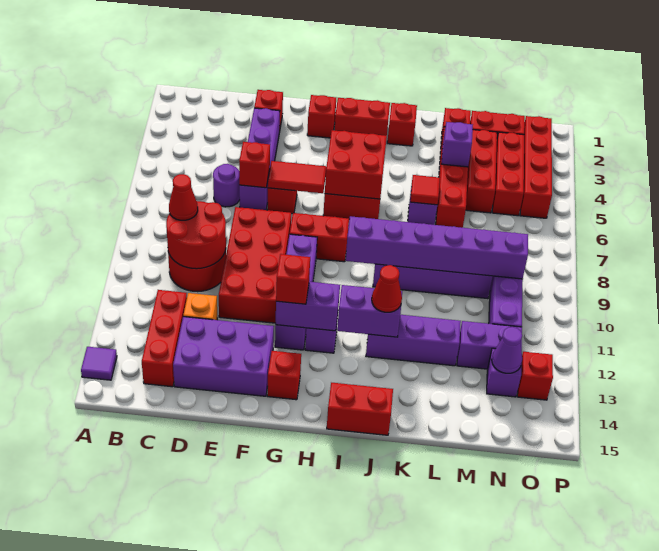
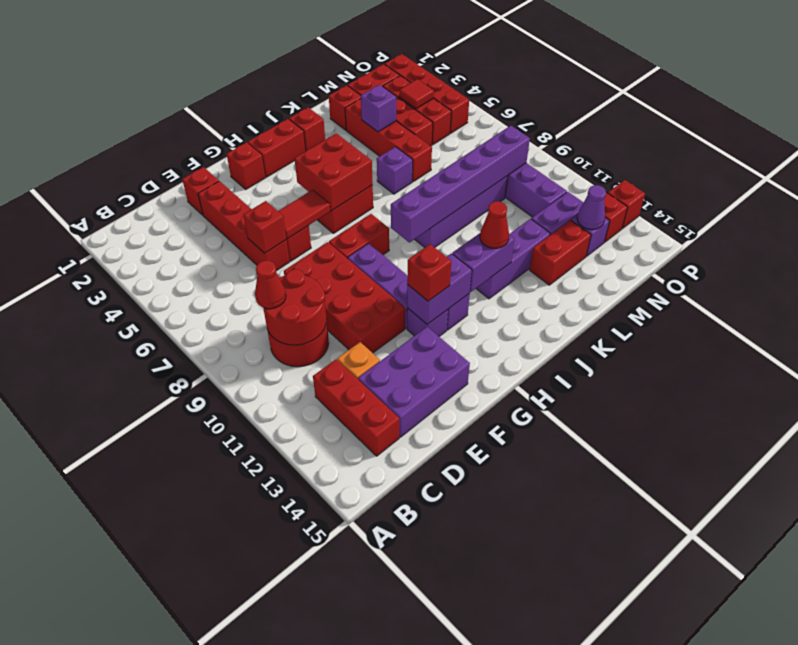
purple 1x1 tile [81,347,117,380] -> none
purple 1x1 round brick [213,164,240,207] -> none
purple 1x4 brick [239,108,280,210] -> red 1x4 brick [198,181,289,271]
red 1x1 brick [267,351,301,400] -> red 1x1 brick moved to [608,180,645,229]
red 1x2 brick [327,383,393,435] -> red 1x2 brick moved to [529,220,591,285]
red 1x1 tile [410,175,440,205] -> red 1x1 tile moved to [400,79,434,109]

